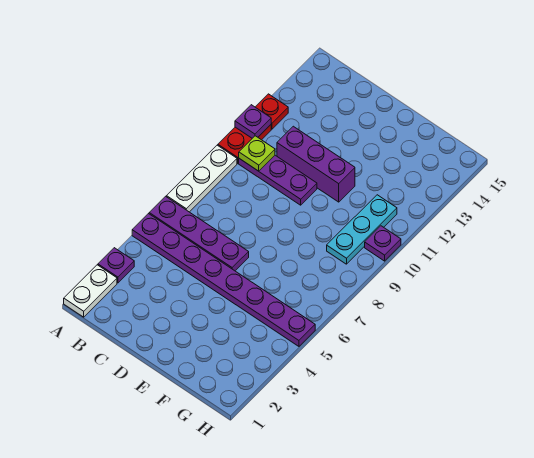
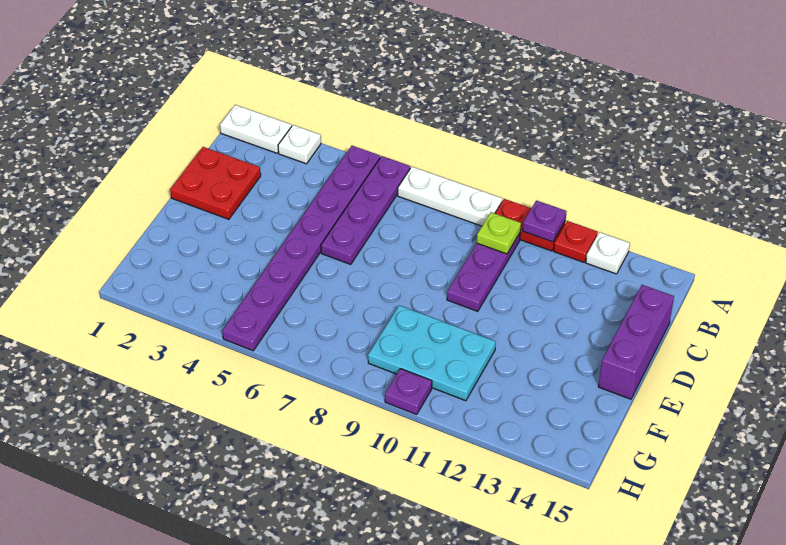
purple 1x1 plate [98,248,134,283] -> white 1x1 plate [278,125,321,164]
none -> white 1x1 plate [586,232,630,274]
none -> red 2x2 plate [170,147,261,219]
purple 1x3 brick [277,126,355,202] -> purple 1x3 brick moved to [598,285,674,399]
cyan 1x3 plate [327,195,397,264] -> cyan 2x3 plate [368,305,496,401]

